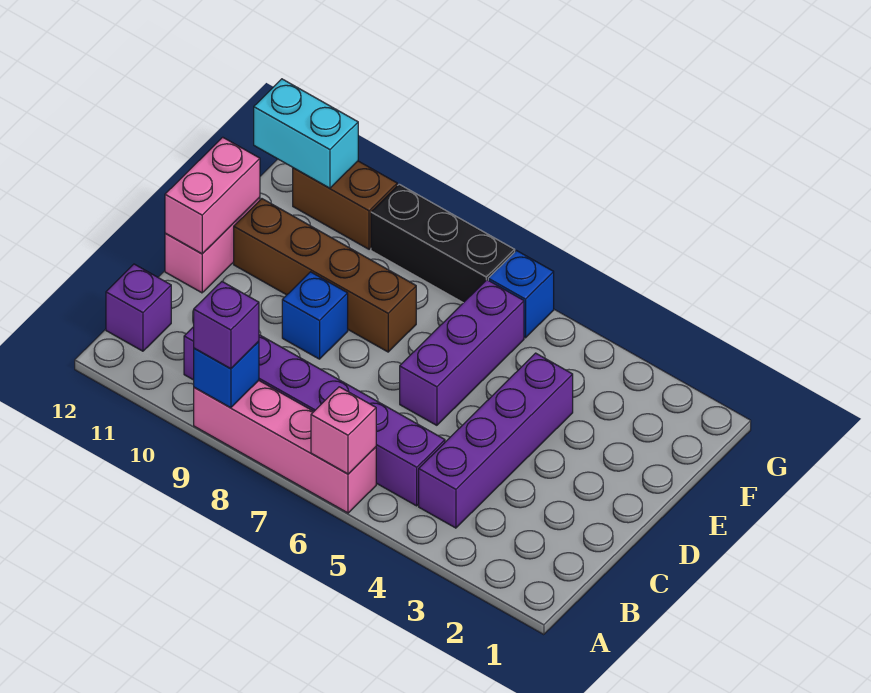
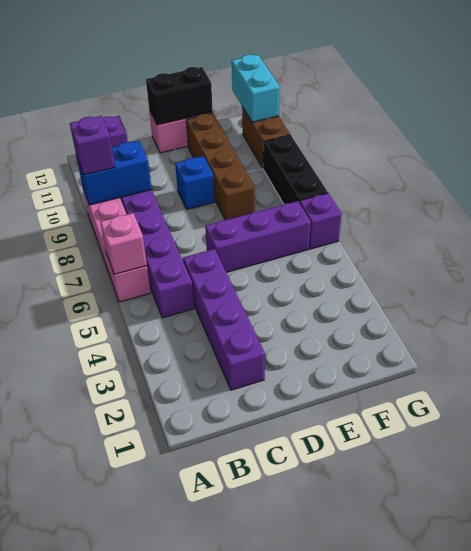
blue 1x1 brick [194,341,259,408] -> blue 1x2 brick [77,141,152,205]
purple 1x4 brick [419,353,573,528] -> purple 1x4 brick turned to [183,249,265,390]
pink 1x2 brick [165,137,260,254] -> black 1x2 brick [146,67,213,125]
blue 1x1 brick [488,251,554,338] -> purple 1x1 brick [300,193,342,249]

